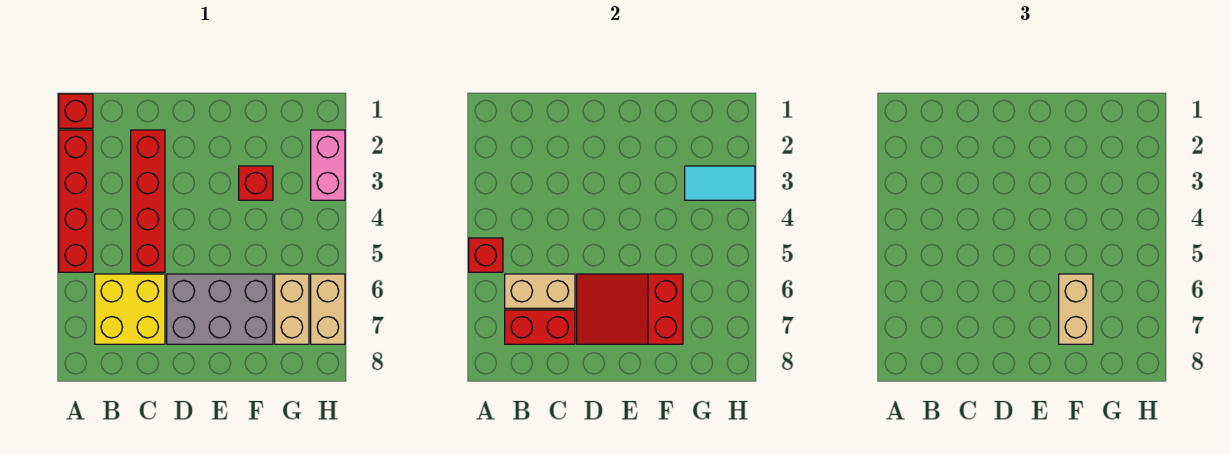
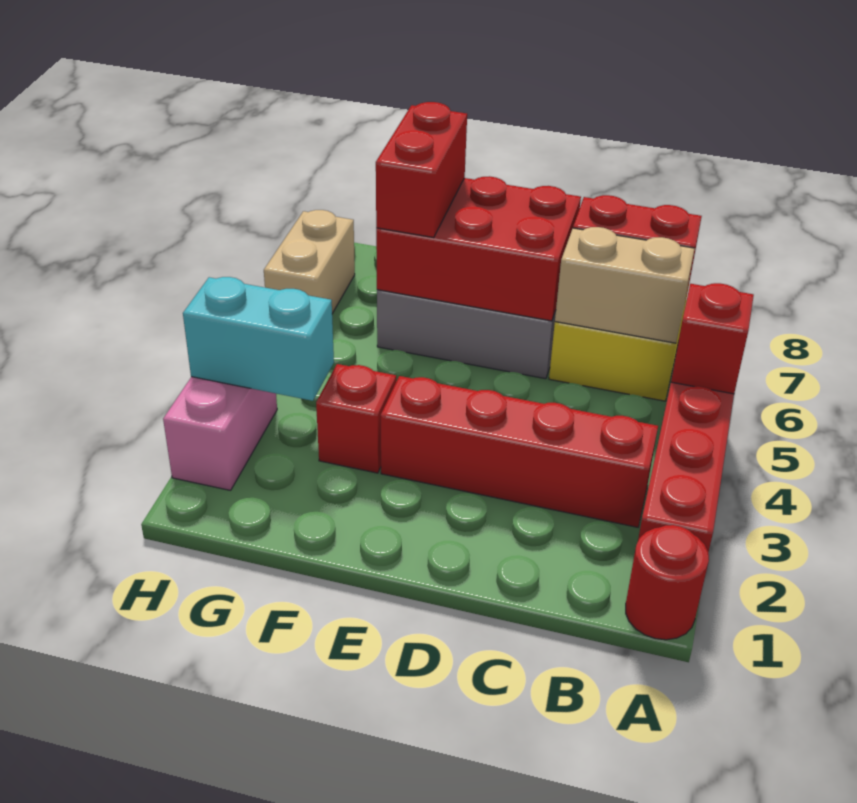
red 1x1 brick [59,94,93,128] -> red 1x1 round brick [626,525,709,640]
red 1x4 brick [131,130,165,272] -> red 1x4 brick turned to [381,376,658,527]
red 2x3 slope [577,274,683,344] -> red 2x3 brick [376,176,581,321]
tan 1x2 brick [1059,274,1093,344] -> red 1x2 brick [376,102,467,238]
cyan 1x2 tile [685,166,755,200] -> cyan 1x2 brick [183,277,334,401]
tan 1x2 brick [275,274,309,344] -> none

